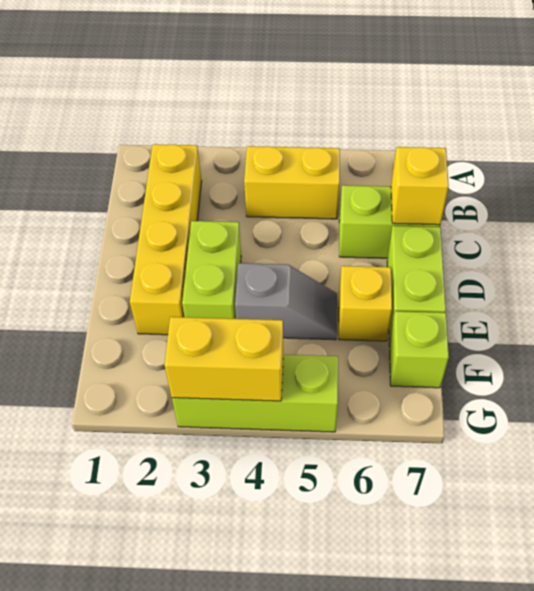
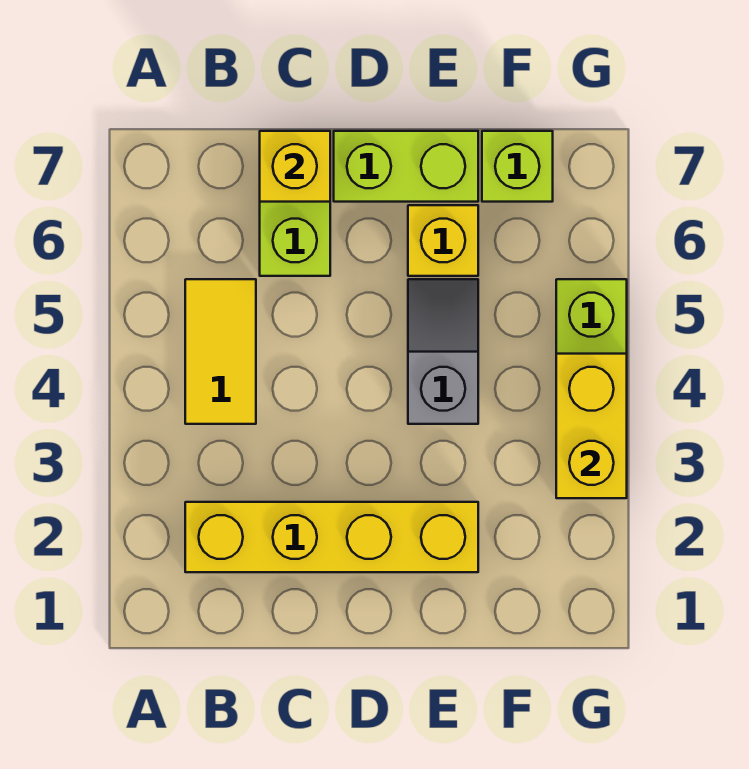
yellow 1x2 brick [244,146,340,219] -> yellow 1x2 tile [185,279,256,424]
lime 1x2 brick [182,221,241,319] -> none

